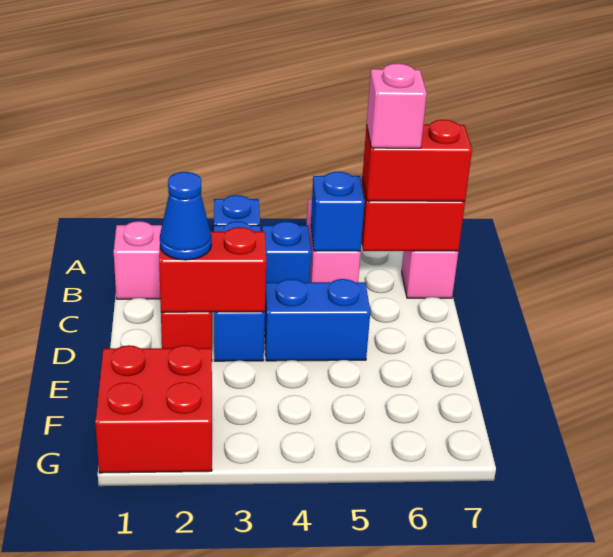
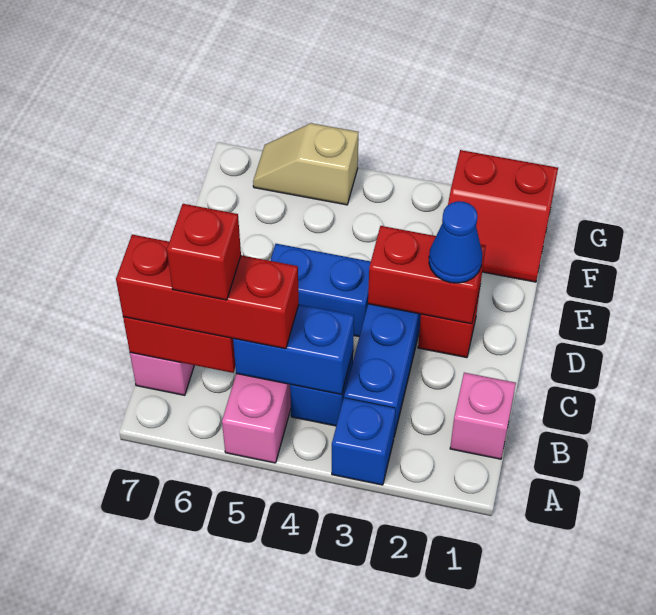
blue 1x1 brick [311,172,365,251] -> blue 1x2 brick [233,305,354,395]
red 1x2 brick [362,120,472,201] -> red 1x3 brick [116,235,299,349]
pink 1x1 brick [367,64,427,148] -> red 1x1 brick [167,204,241,300]
red 2x2 brick [95,345,212,473] -> red 2x2 slope [448,150,558,282]
none -> tan 1x2 slope [253,123,359,205]

